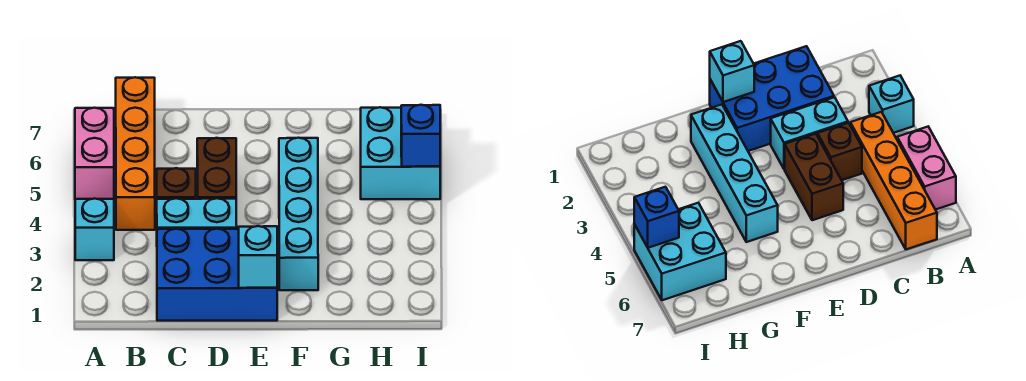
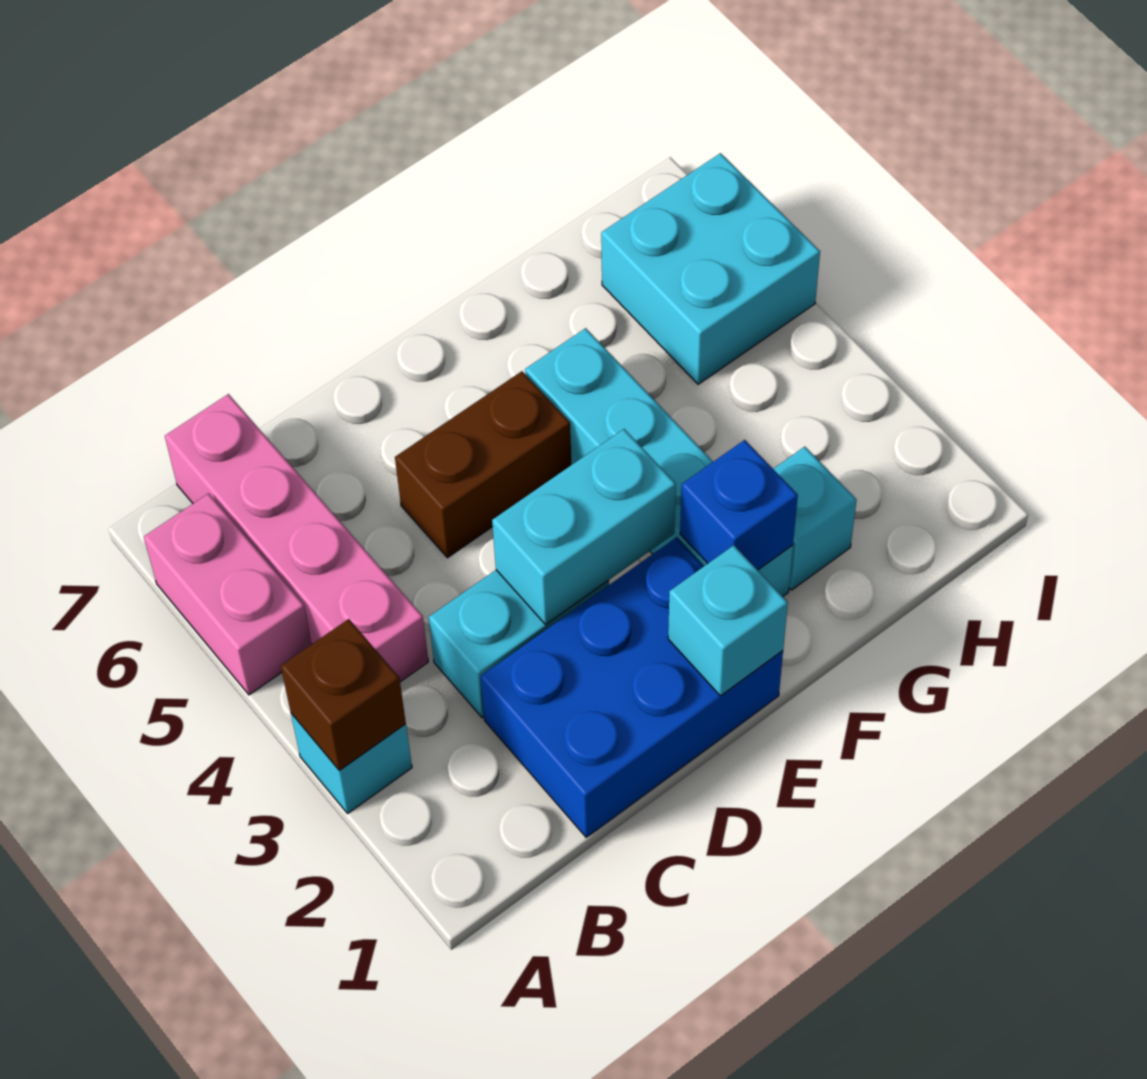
orange 1x4 brick [116,77,155,230] -> pink 1x4 brick [165,394,428,682]
brown 1x1 brick [157,168,196,199] -> brown 1x1 brick moved to [281,619,406,770]
none -> cyan 1x2 brick [492,429,676,625]
brown 1x2 brick [197,138,236,199] -> brown 1x2 brick turned to [395,371,571,558]
none -> cyan 1x1 brick [774,447,857,590]
blue 1x1 brick [401,105,440,167] -> blue 1x1 brick moved to [680,440,798,570]

